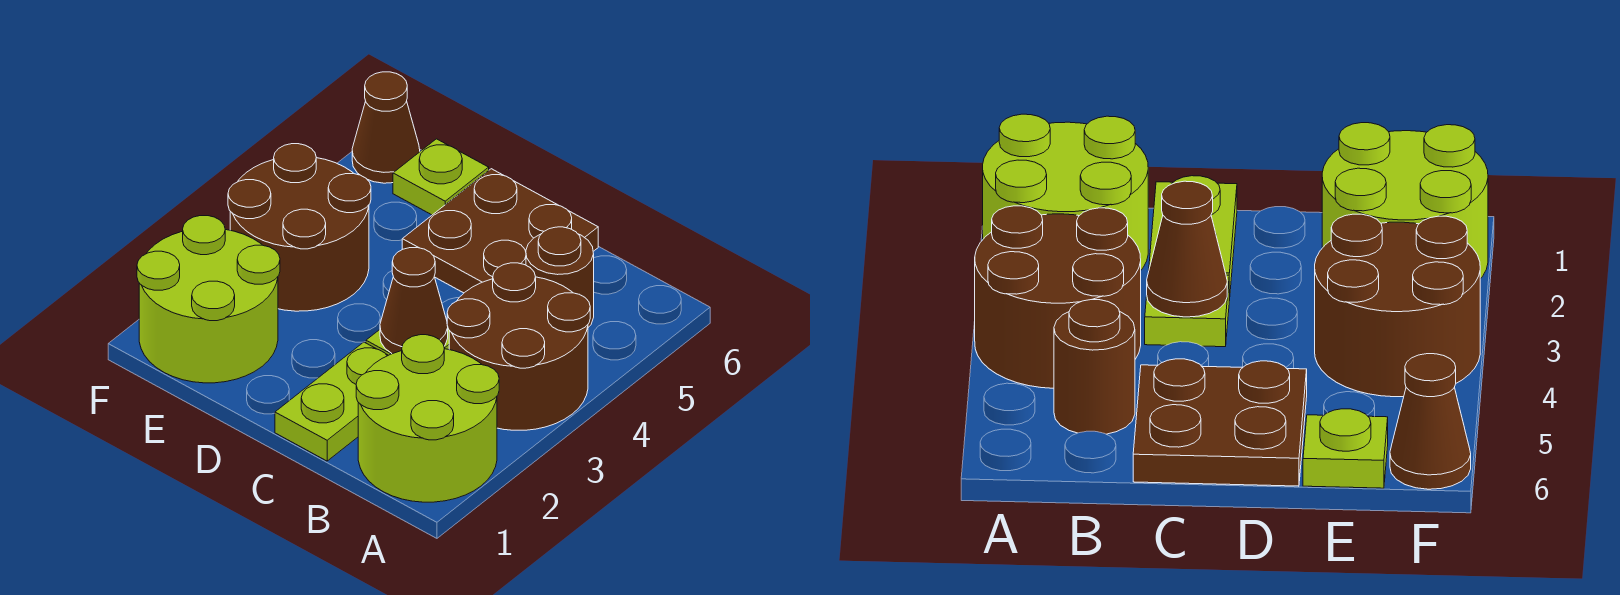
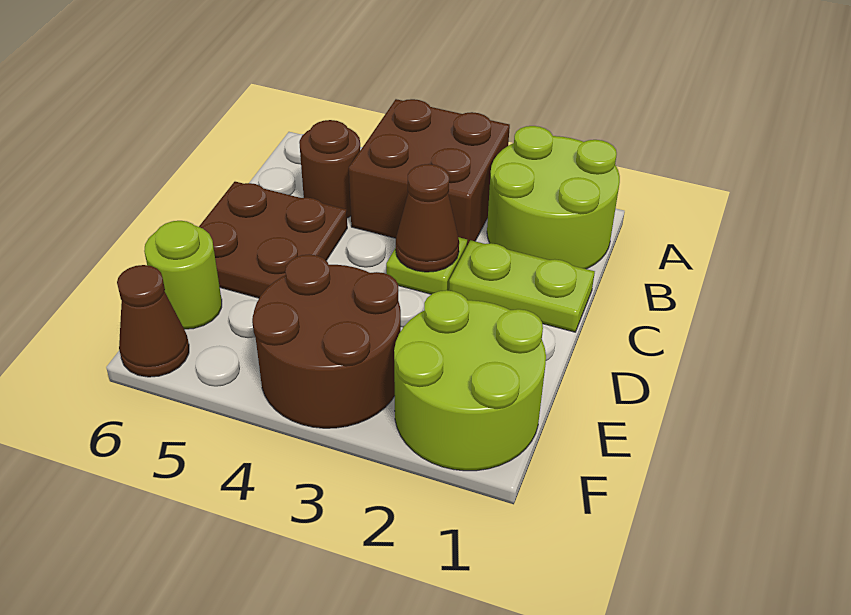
brown 2x2 round brick [447,263,590,430] -> brown 2x2 brick [349,99,510,246]
lime 1x1 plate [393,139,489,215] -> lime 1x1 round brick [144,221,222,329]

